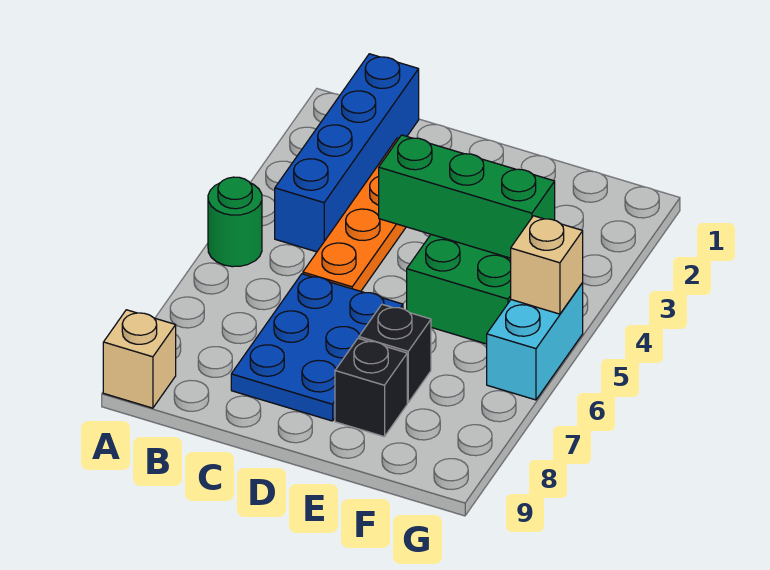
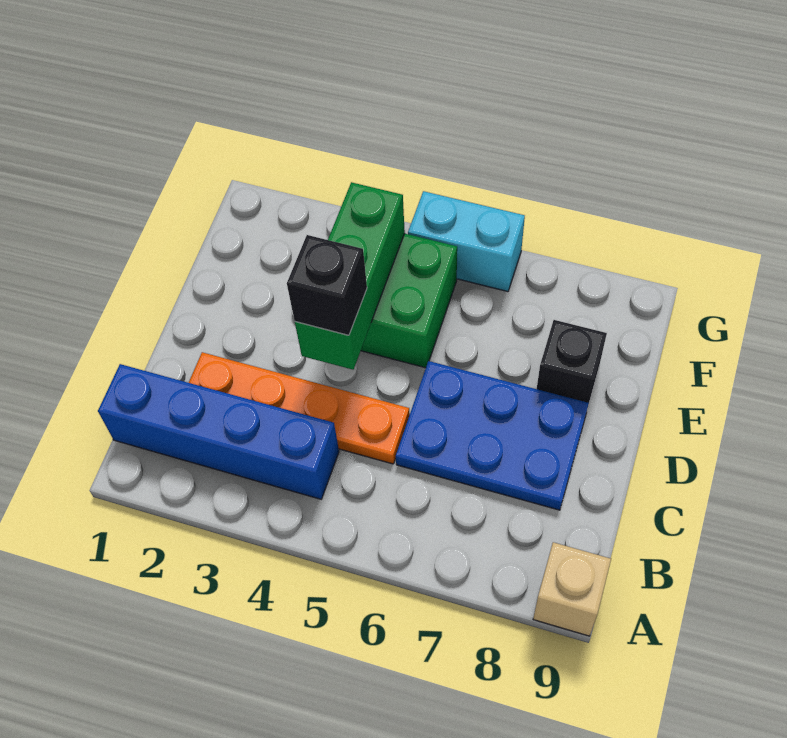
green 1x1 round brick [208,177,262,267] -> none
black 1x1 brick [359,304,431,403] -> black 1x1 brick moved to [287,235,367,335]
tan 1x1 brick [511,216,583,314] -> none

